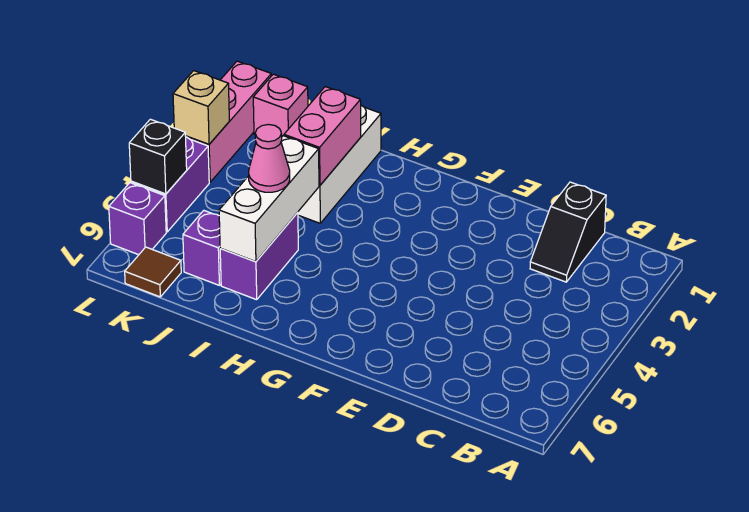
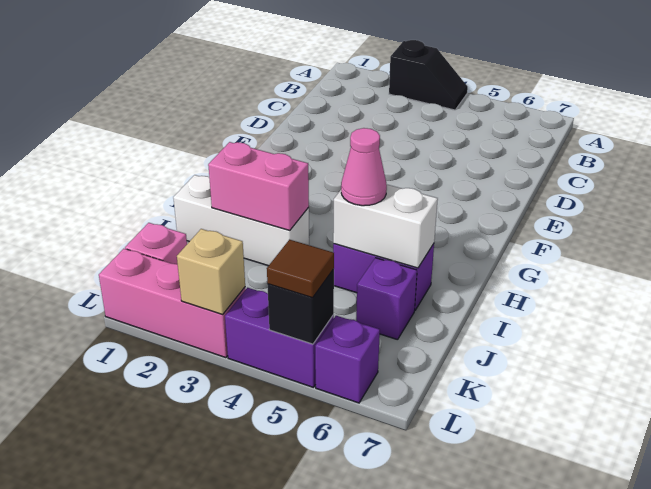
black 1x2 slope [530,182,606,282] -> black 1x2 slope moved to [389,40,468,110]
white 1x3 brick [219,136,319,262] -> white 1x2 brick [333,185,438,268]
brown 1x1 tile [125,247,181,297] -> brown 1x1 tile moved to [267,240,334,298]

